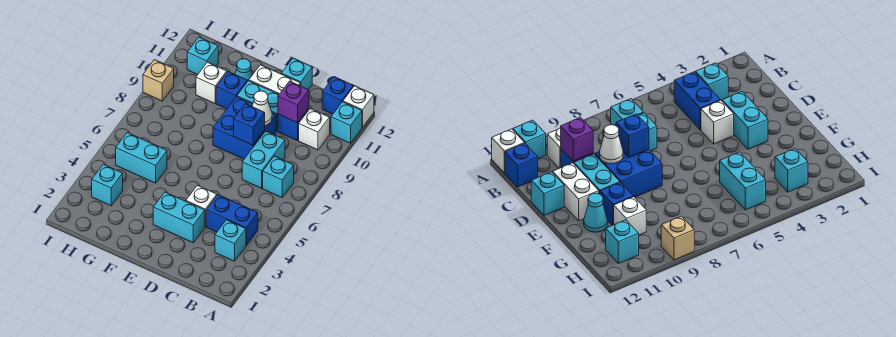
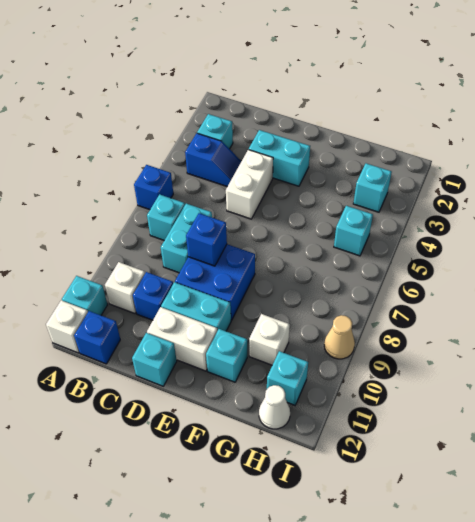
blue 1x2 brick [206,195,258,245] -> blue 1x2 slope [185,133,241,187]
purple 1x1 brick [278,81,309,123] -> none
white 1x1 brick [186,185,217,227] -> white 1x2 brick [226,150,273,219]
white 1x1 cone [252,91,272,126] -> white 1x1 cone moved to [259,385,290,429]
blue 1x1 brick [216,72,247,109] -> blue 1x1 brick moved to [134,165,173,210]
cyan 1x1 cone [235,59,253,82] -> cyan 1x1 brick [206,329,247,382]
cyan 1x2 brick [116,133,167,183] -> cyan 1x1 brick [334,206,373,256]
tan 1x1 brick [143,60,174,101] -> tan 1x1 cone [324,315,355,359]

